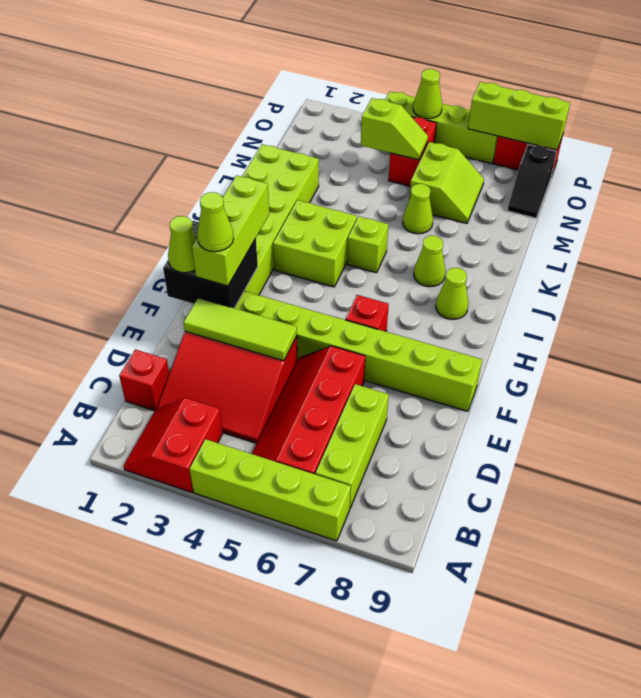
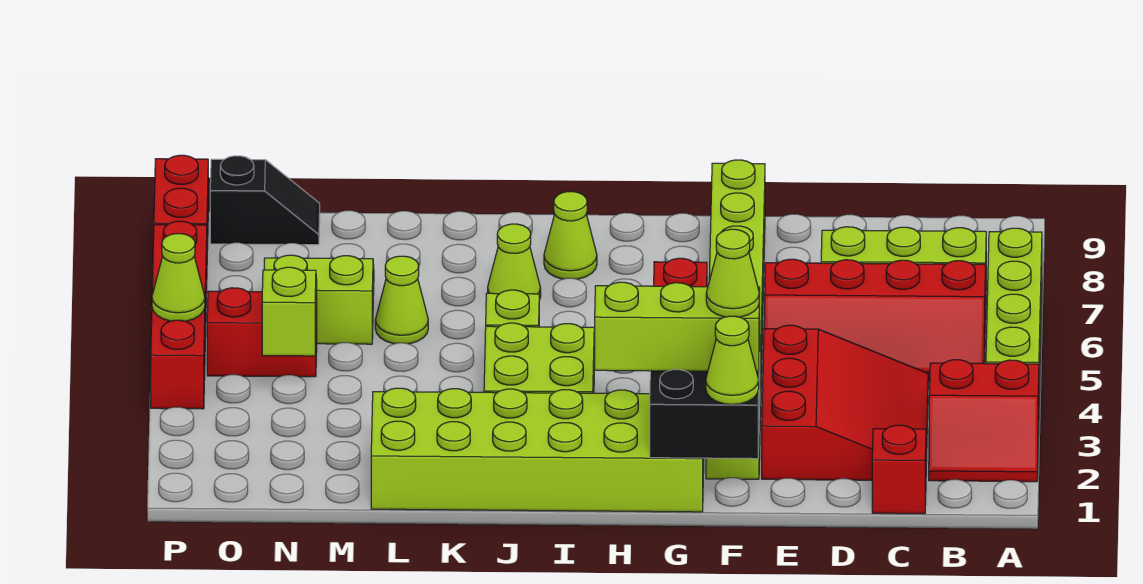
lime 1x3 tile [183,298,297,361] -> none
lime 1x4 brick [385,91,498,164] -> red 1x4 brick [151,221,207,409]
lime 1x3 brick [468,82,570,150] -> none

